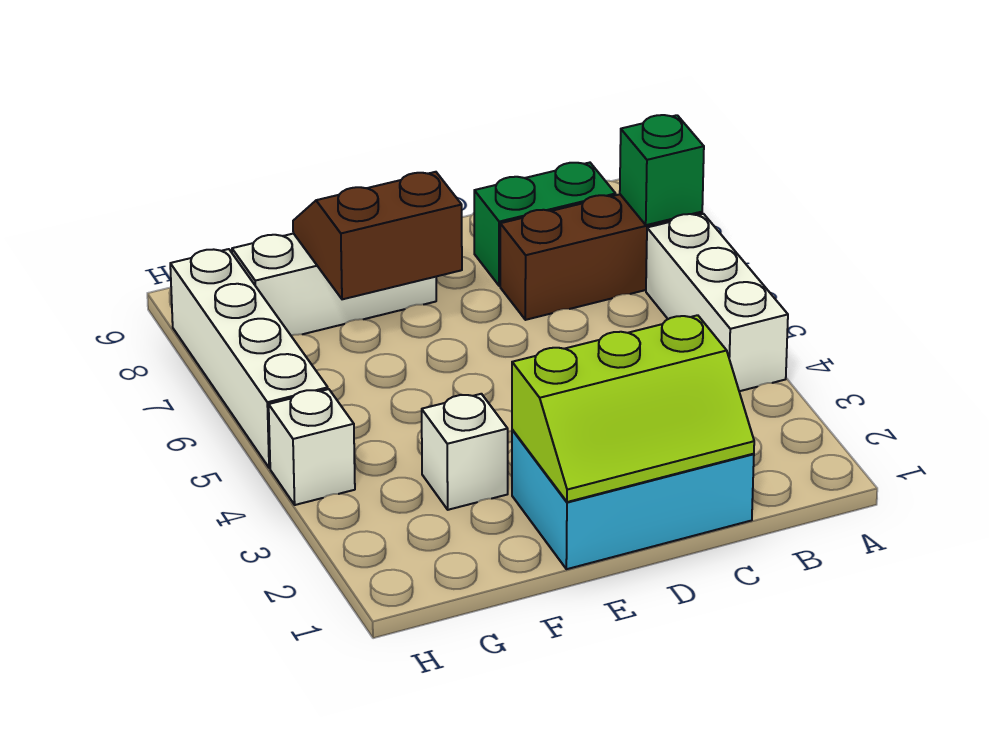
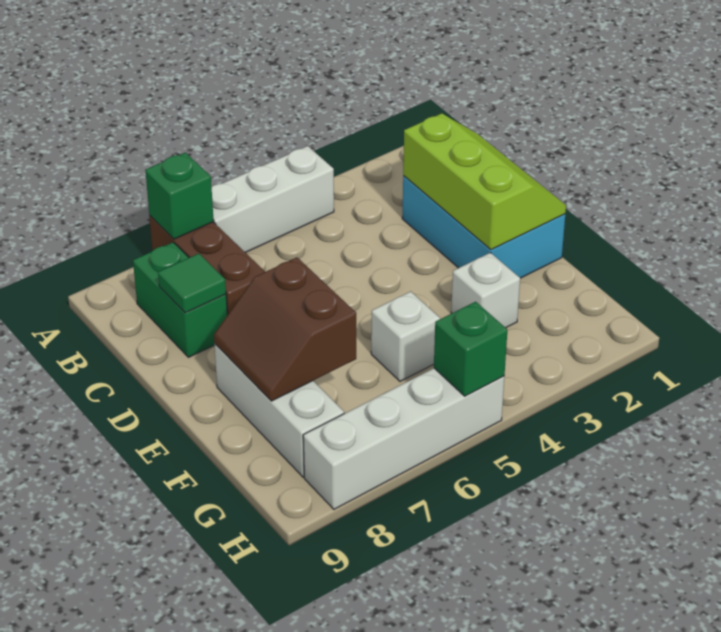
none -> green 1x1 tile [158,254,226,313]
white 1x1 brick [269,389,355,505] -> white 1x1 brick moved to [371,291,440,381]
none -> green 1x1 brick [434,302,507,396]

